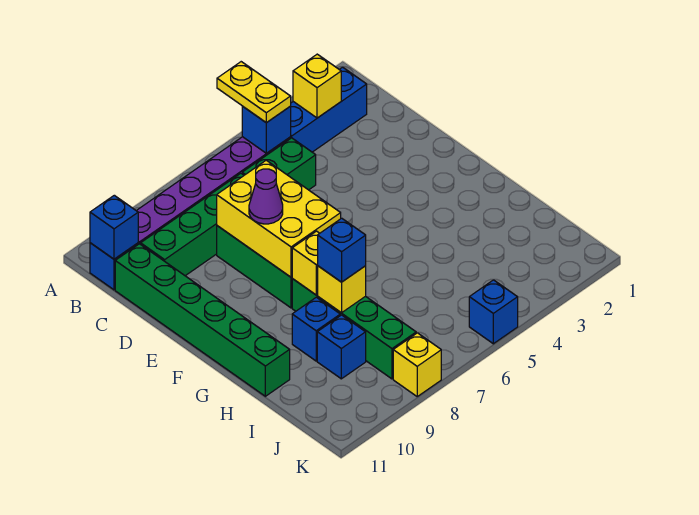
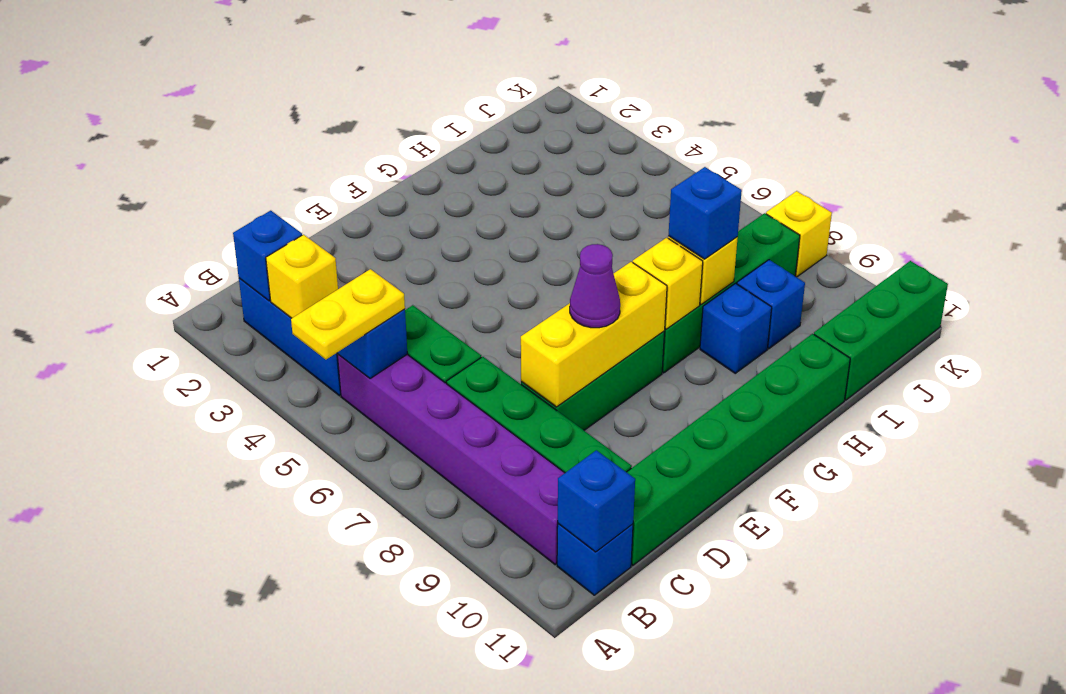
yellow 2x3 brick [217,160,341,277] -> yellow 1x3 brick [521,262,667,407]
none -> green 1x3 brick [814,261,948,400]
blue 1x1 brick [469,280,518,344] -> blue 1x1 brick moved to [233,211,302,301]

